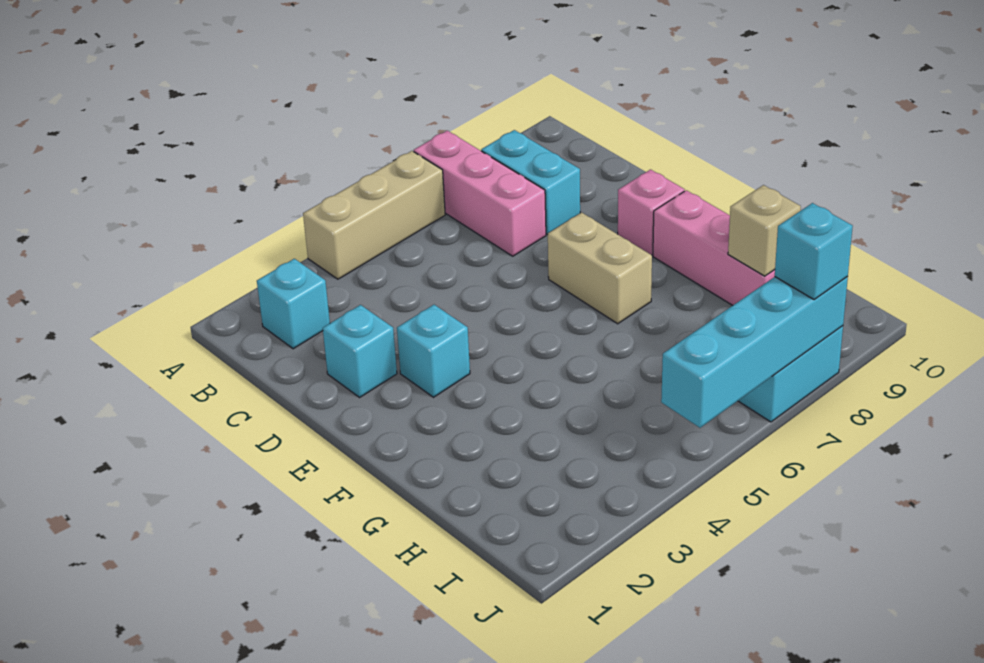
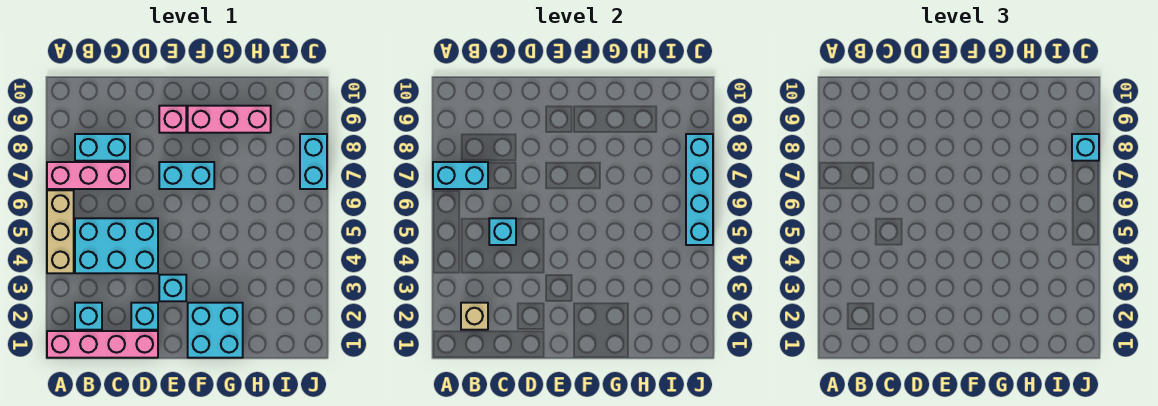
none -> pink 1x4 brick [47,331,158,358]
none -> cyan 1x2 brick [433,162,488,189]
none -> cyan 2x3 brick [75,218,158,273]
none -> cyan 1x1 brick [489,218,516,245]
tan 1x2 brick [548,213,652,324] -> cyan 1x2 brick [159,162,214,189]
none -> cyan 2x2 brick [188,303,243,358]
tan 1x1 brick [728,185,801,276] -> tan 1x1 brick moved to [461,303,488,330]

